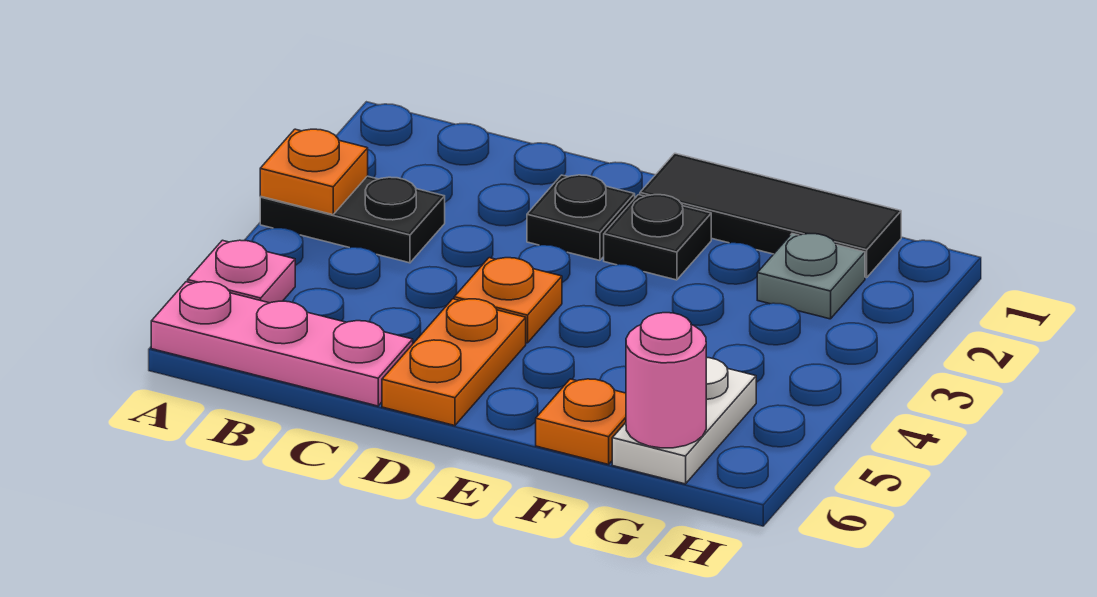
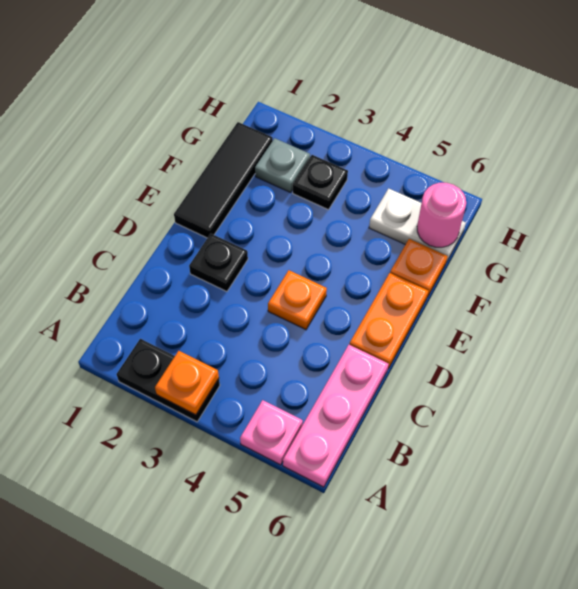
black 1x2 plate [260,176,445,263] -> black 1x2 plate turned to [117,339,220,422]
orange 1x2 plate [382,299,526,426] -> orange 1x2 plate turned to [349,273,428,369]
black 1x1 plate [604,195,711,280] -> black 1x1 plate moved to [293,155,348,210]

